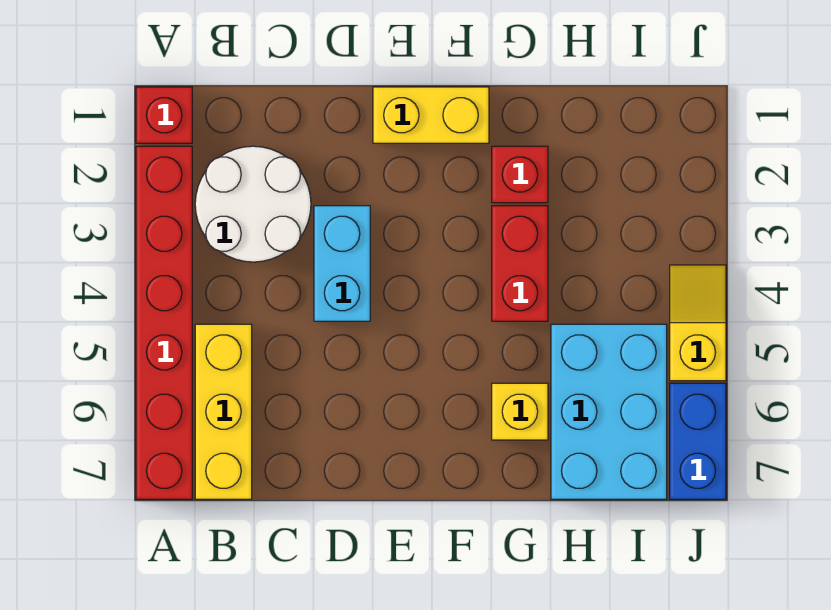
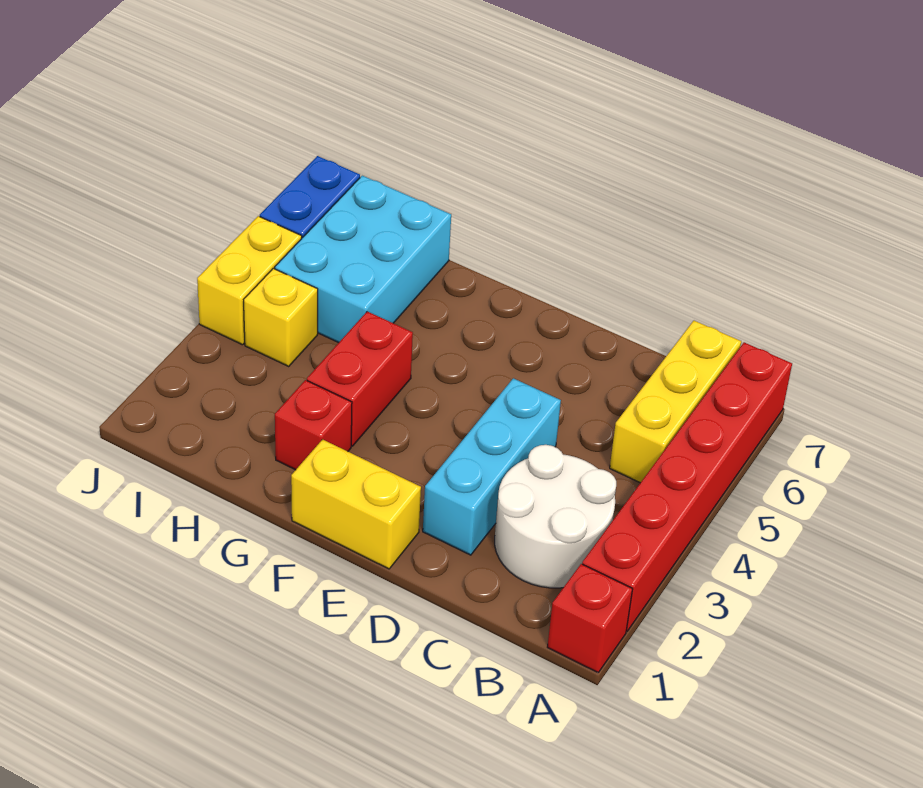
cyan 1x2 brick [314,206,370,321] -> cyan 1x3 brick [423,378,561,555]
yellow 1x1 brick [492,383,548,440] -> yellow 1x1 brick moved to [244,268,318,366]
yellow 1x2 slope [670,265,726,381] -> yellow 1x2 brick [197,216,302,345]

